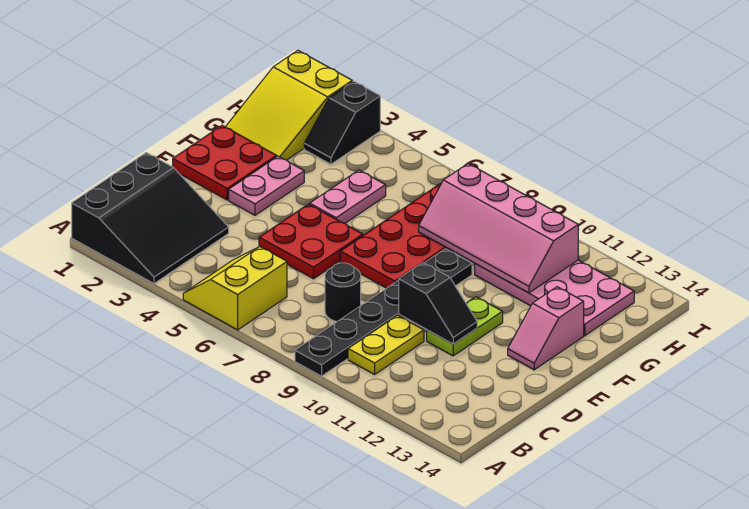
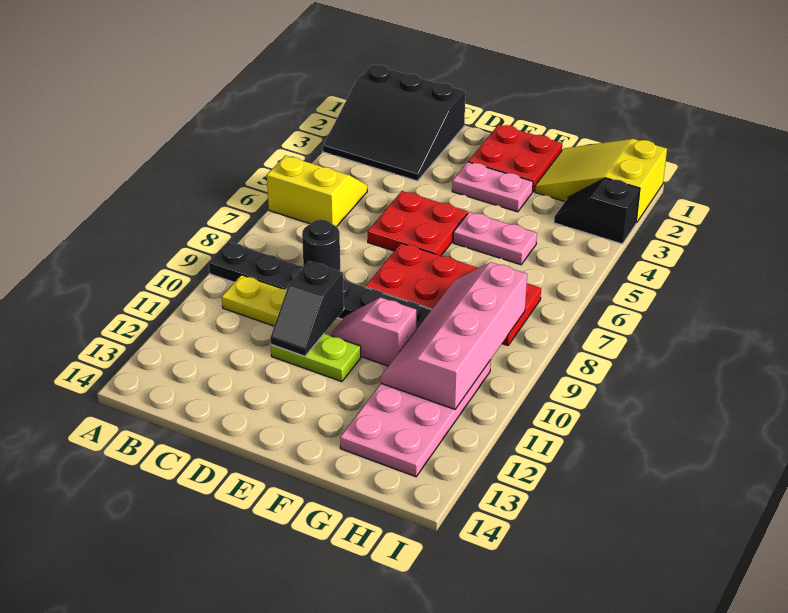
pink 1x2 slope [508,287,584,370] -> pink 1x2 slope moved to [330,297,416,366]

